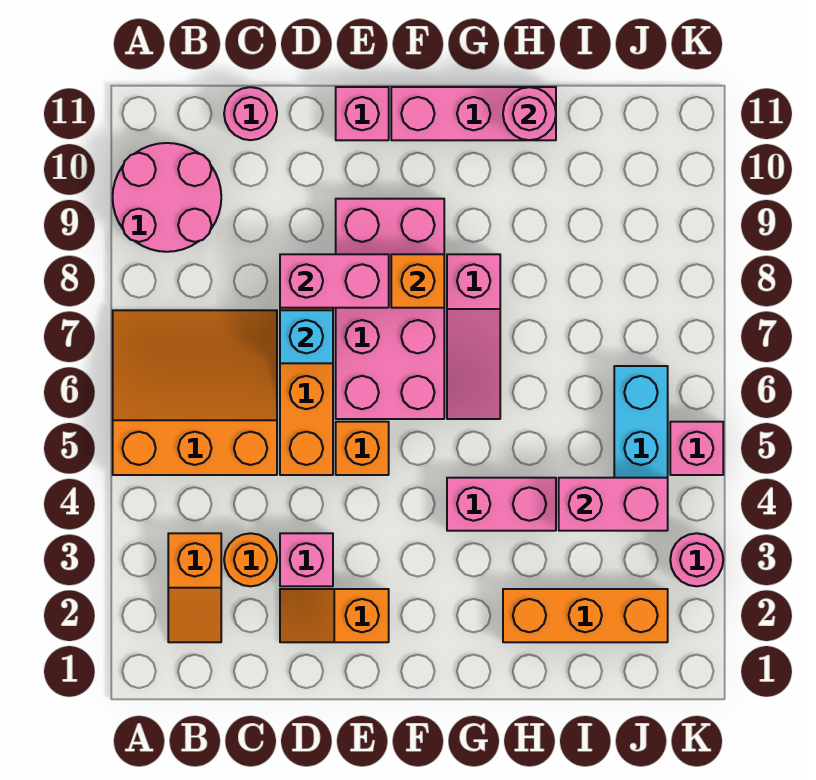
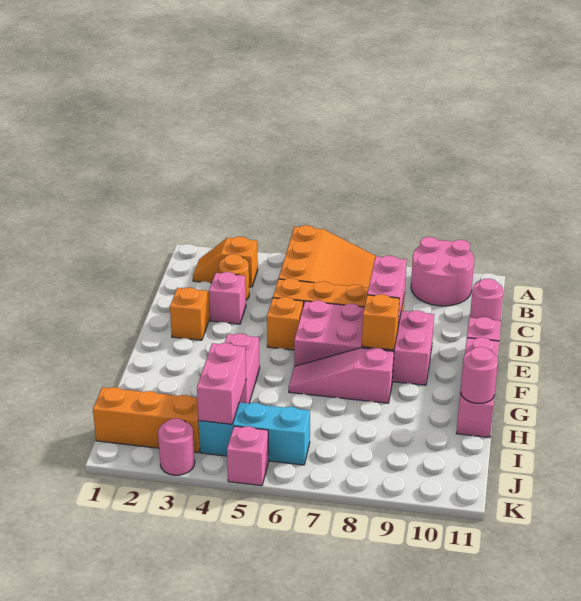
cyan 1x1 brick [280,310,333,363] -> none
orange 1x3 brick [503,589,668,642] -> orange 1x3 brick turned to [93,387,200,453]

